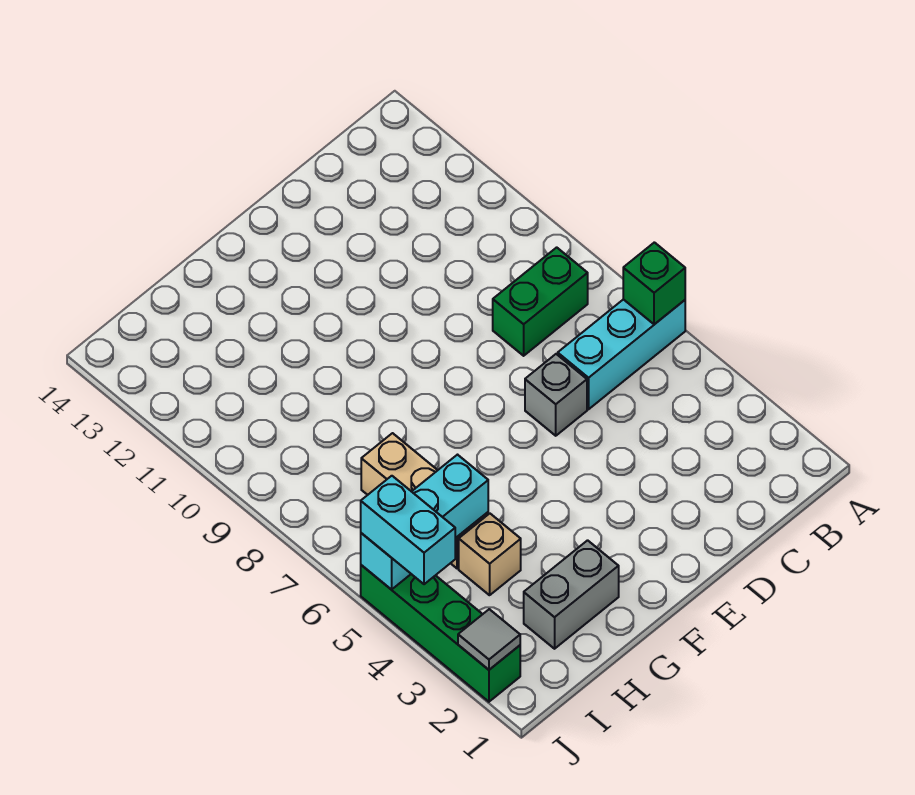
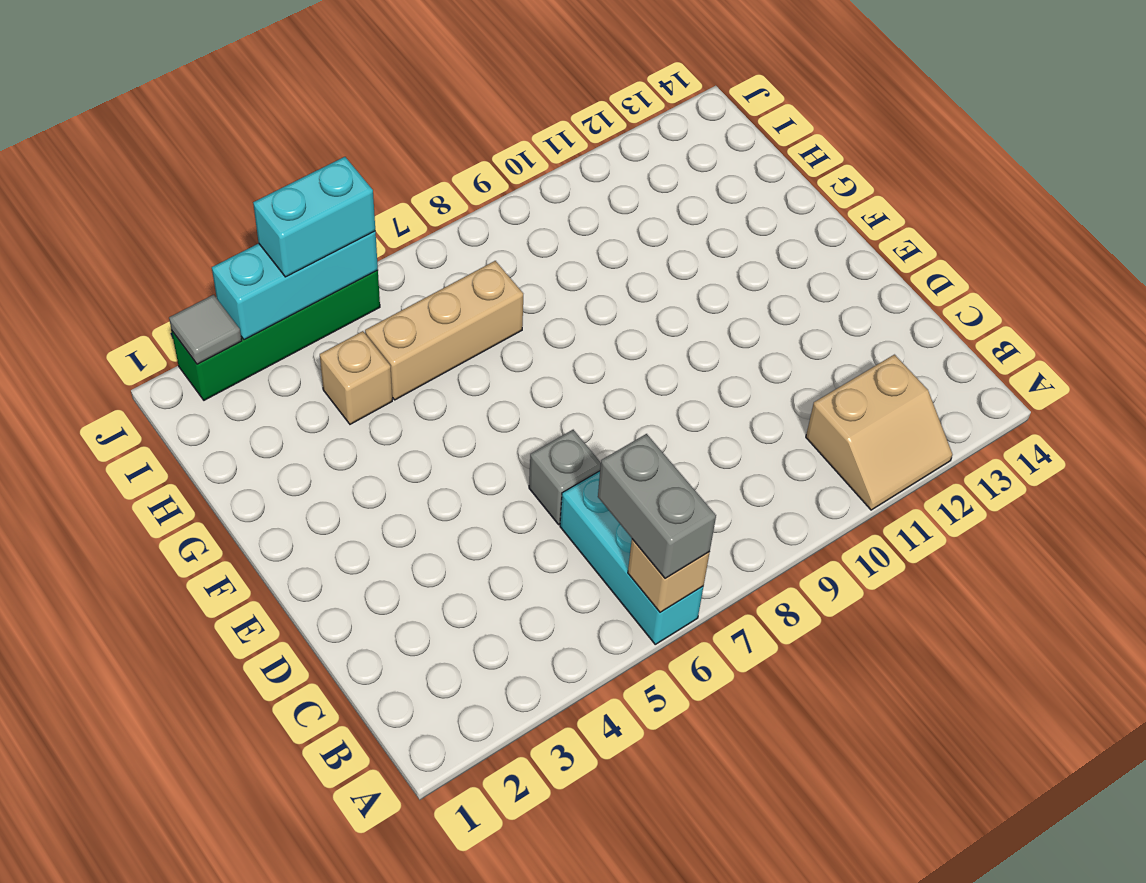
green 1x1 brick [623,242,685,324] -> tan 1x1 brick [628,539,710,612]
none -> tan 2x2 slope [806,355,953,510]
green 1x2 brick [493,247,588,356] -> none
grey 1x2 brick [524,540,619,649] -> grey 1x2 brick moved to [598,434,716,579]
cyan 1x3 brick [361,455,488,590] -> cyan 1x3 brick turned to [212,231,378,340]

